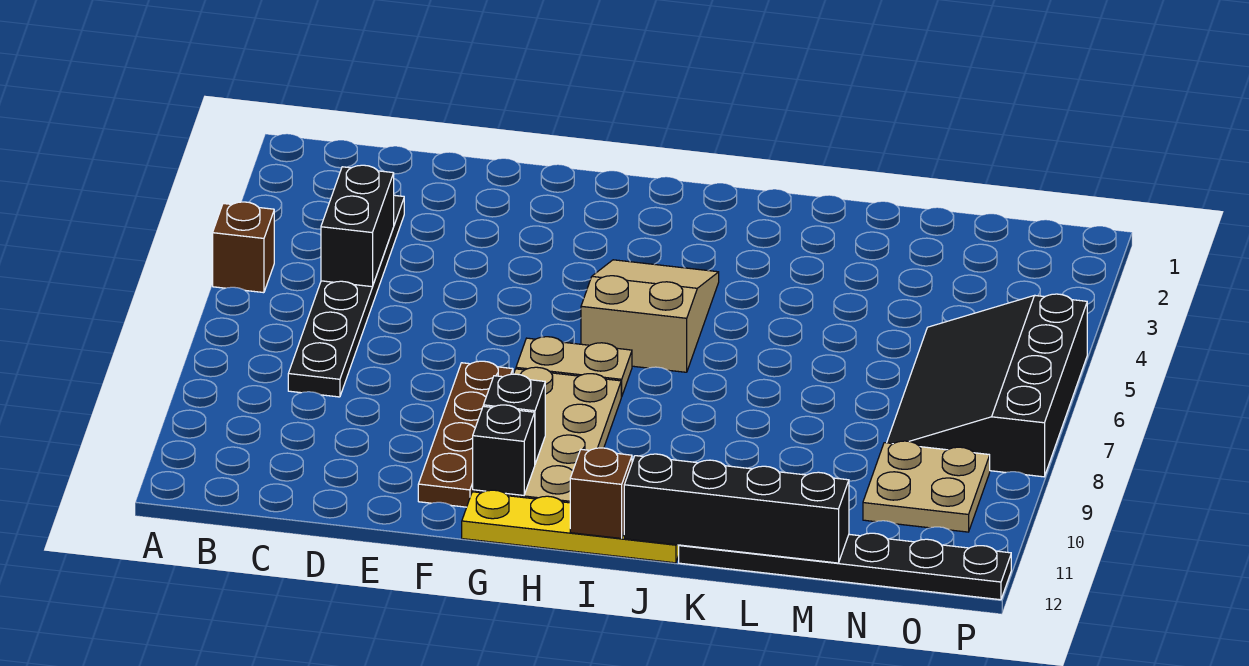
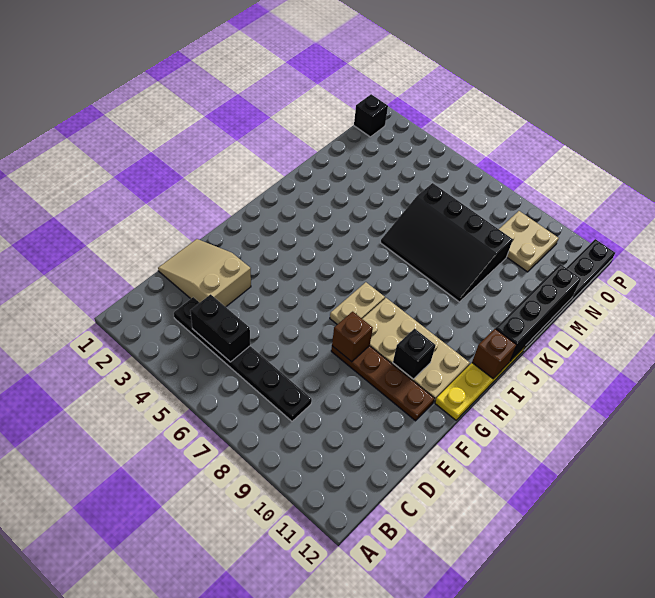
brown 1x1 brick [213,202,274,293] -> brown 1x1 brick moved to [332,312,373,362]
black 1x1 brick [473,405,535,495] -> black 1x1 brick moved to [354,94,388,137]
tan 2x3 slope [581,260,719,372] -> tan 2x3 slope moved to [158,239,251,307]
black 3x4 slope [887,294,1087,477] -> black 3x4 slope moved to [381,183,513,302]

